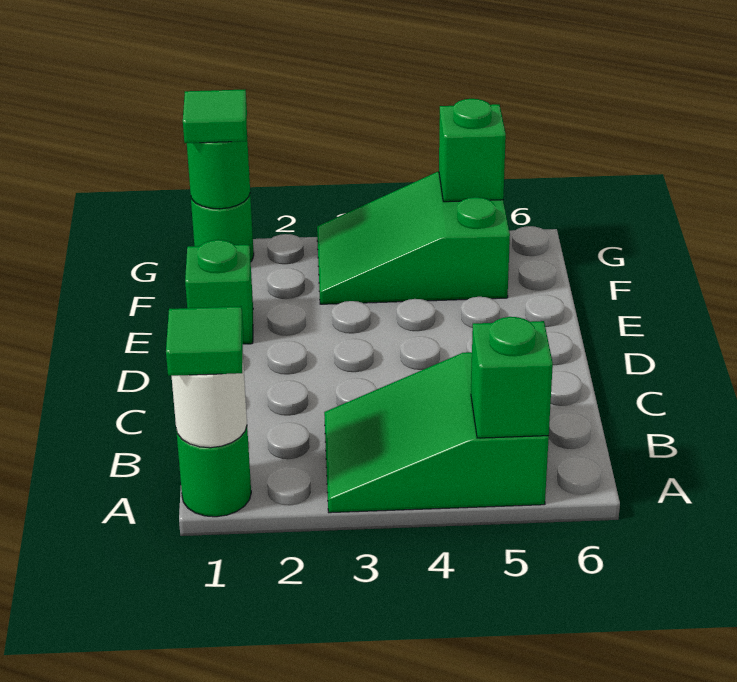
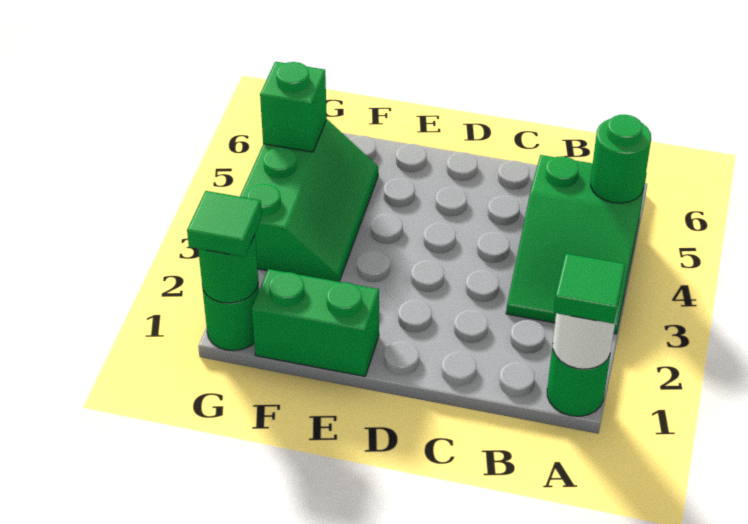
green 1x1 brick [471,317,553,438] -> green 1x1 round brick [591,114,651,203]
green 1x1 brick [185,240,253,344] -> green 1x2 brick [252,269,379,376]
green 2x3 slope [317,172,510,304] -> green 2x3 slope turned to [240,120,378,282]

